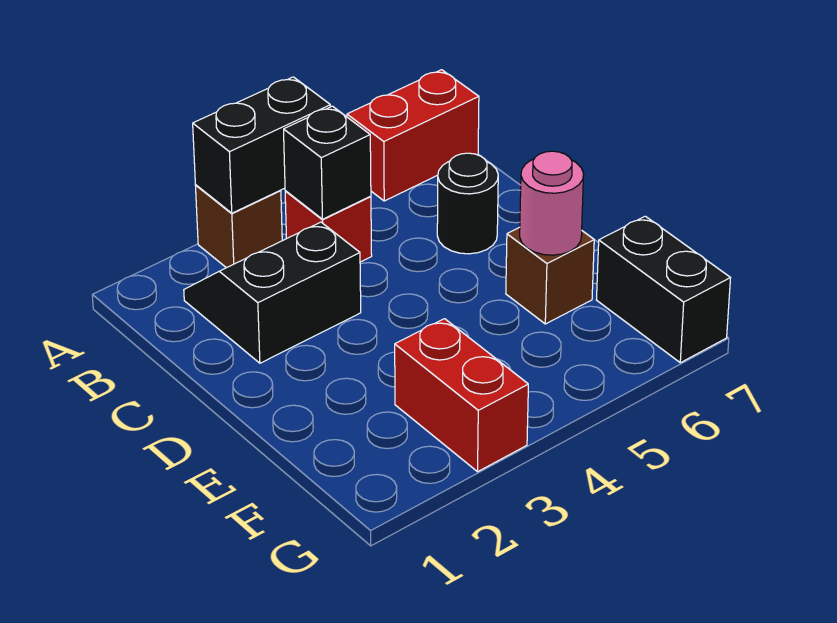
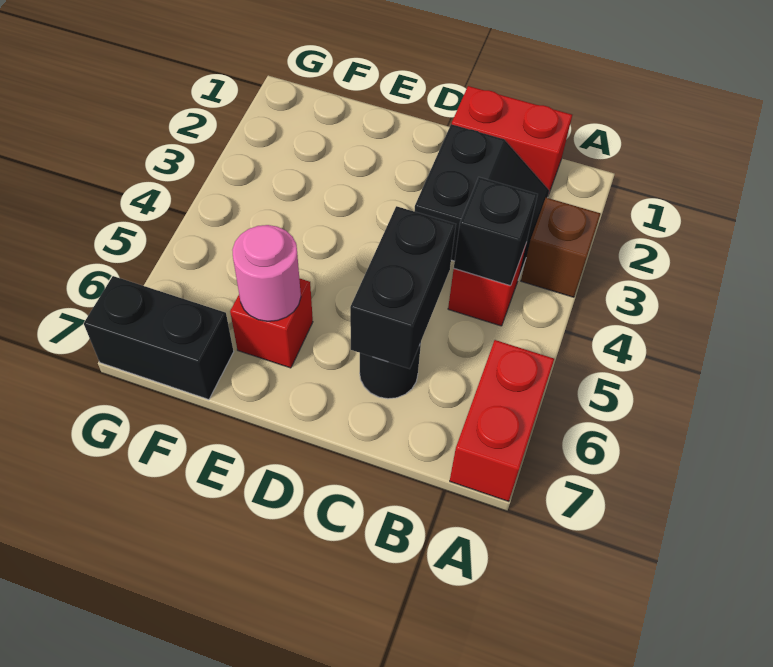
black 1x2 brick [193,77,331,213] -> black 1x2 brick moved to [350,206,456,369]
brown 1x1 brick [506,227,594,324] -> red 1x1 brick [230,278,313,368]
red 1x2 brick [395,319,528,472] -> red 1x2 brick moved to [452,86,572,195]

